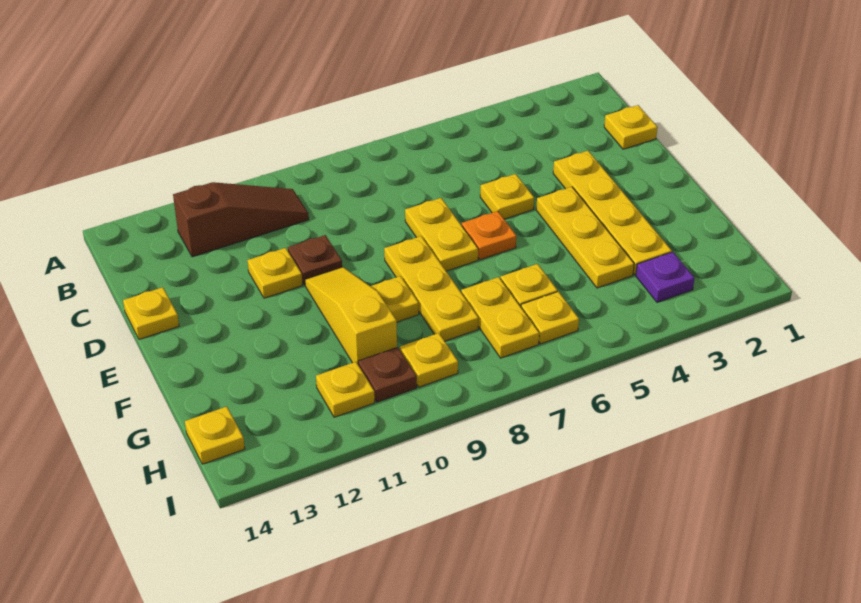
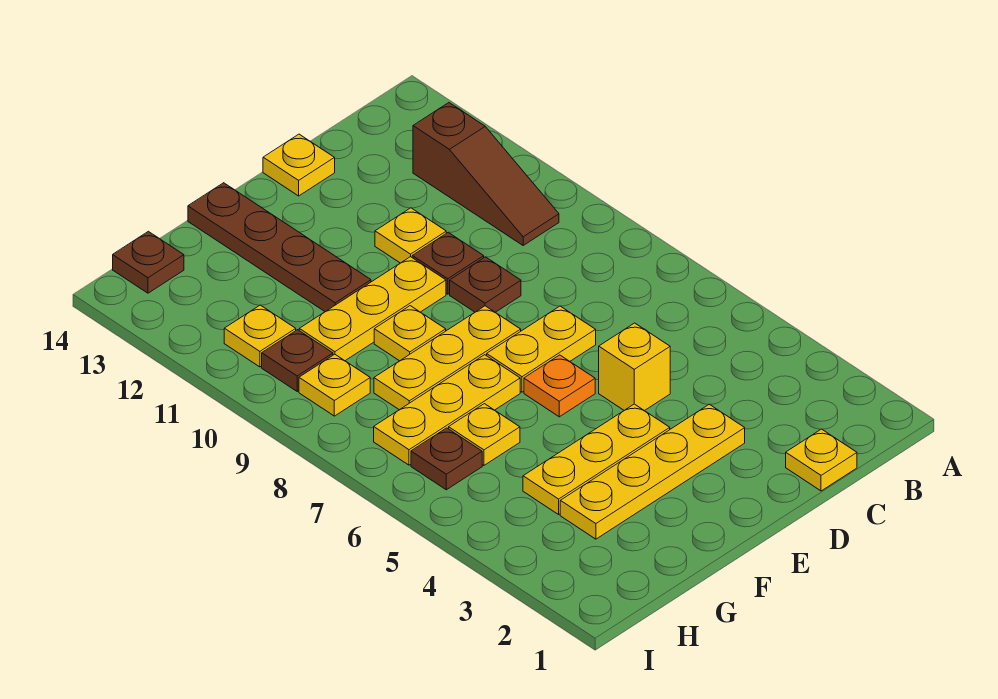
yellow 1x1 plate [480,174,534,219] -> yellow 1x1 brick [599,323,670,411]
none -> brown 1x1 plate [450,257,521,312]
yellow 1x3 slope [305,267,397,364] -> yellow 1x3 plate [299,257,446,361]
none -> brown 1x4 plate [188,183,371,312]
yellow 1x2 plate [461,277,539,358] -> yellow 1x3 plate [374,355,520,465]
purple 1x1 plate [636,252,695,302] -> none
yellow 1x1 plate [521,292,579,344] -> brown 1x1 plate [411,428,482,490]
yellow 1x1 plate [185,407,245,464] -> brown 1x1 plate [113,231,184,293]

